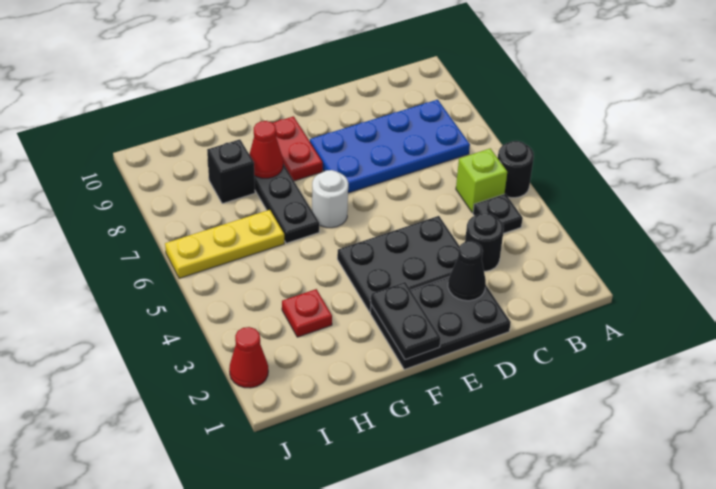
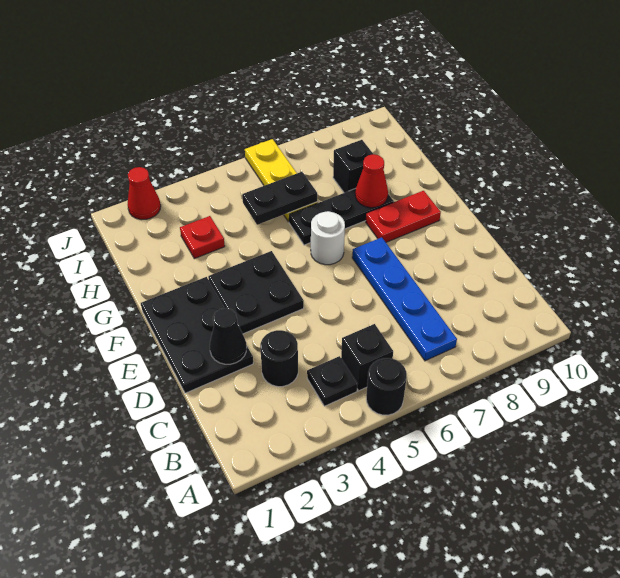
lime 1x1 brick [456,148,507,213] -> black 1x1 brick [341,324,393,391]
blue 2x4 plate [310,100,470,193] -> blue 1x4 plate [352,237,457,361]
black 2x3 plate [337,216,460,312] -> black 2x2 plate [208,251,304,334]
black 1x2 plate [371,282,441,360] -> black 1x2 plate moved to [242,172,317,225]

